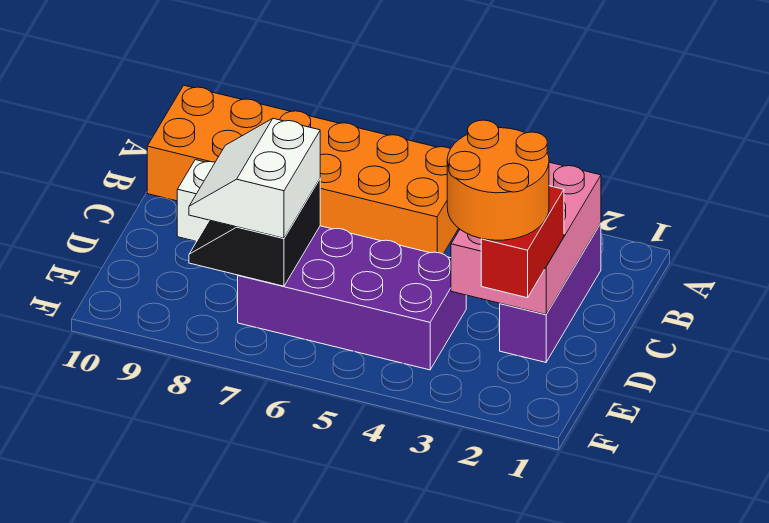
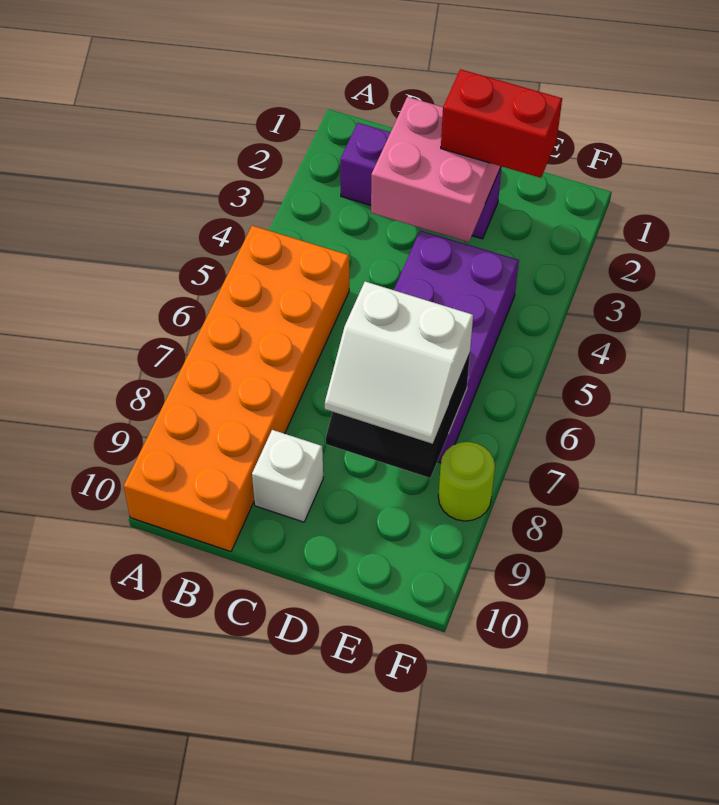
pink 2x3 brick [451,162,601,314] -> pink 2x2 brick [371,97,501,242]
orange 2x2 round brick [447,120,549,240] -> none
none -> lime 1x1 round brick [438,442,495,521]

